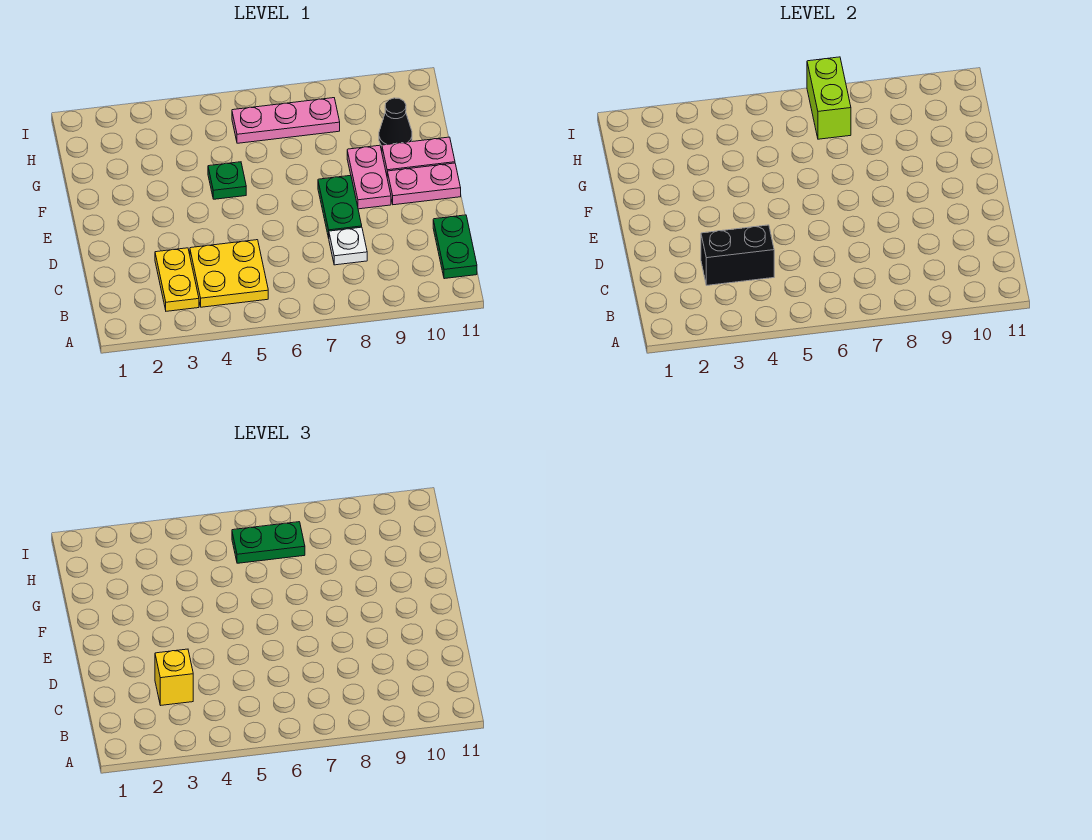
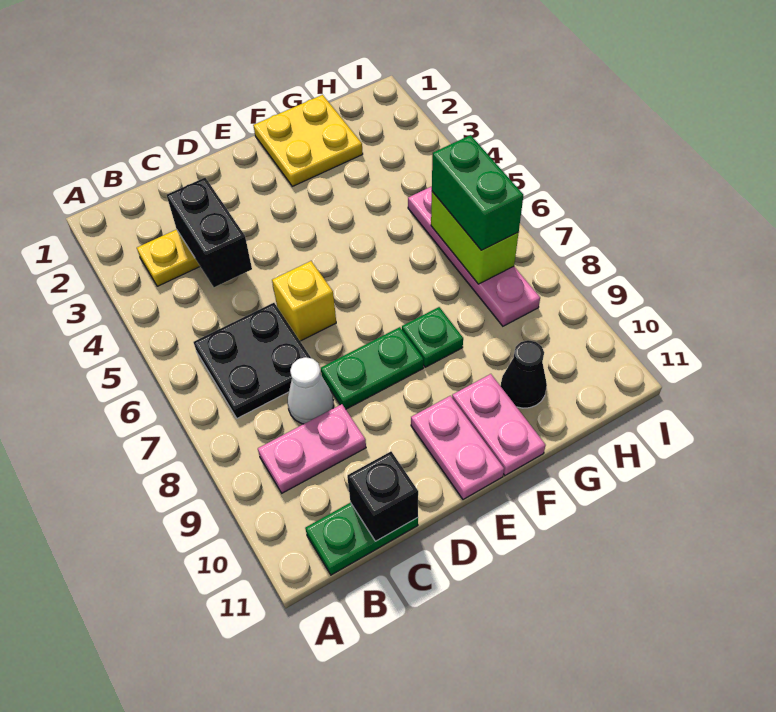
yellow 2x2 plate [190,240,268,307] -> yellow 2x2 plate moved to [253,95,363,186]
none -> black 2x2 plate [194,303,311,418]
yellow 1x1 brick [155,649,193,705] -> yellow 1x1 brick moved to [272,261,336,341]
white 1x1 plate [329,227,367,265] -> white 1x1 cone [288,357,334,424]
none -> black 1x1 brick [347,452,418,541]
pink 1x2 plate [347,145,391,209] -> pink 1x2 plate moved to [258,404,366,493]
green 1x1 plate [208,162,246,199] -> green 1x1 plate moved to [402,307,463,367]
pink 1x3 plate [232,98,340,143] -> pink 1x4 plate [408,186,540,326]
green 1x2 plate [232,522,305,563] -> green 1x2 brick [432,135,523,250]
lime 1x2 brick [807,57,851,139] -> lime 1x2 brick turned to [431,192,519,284]

